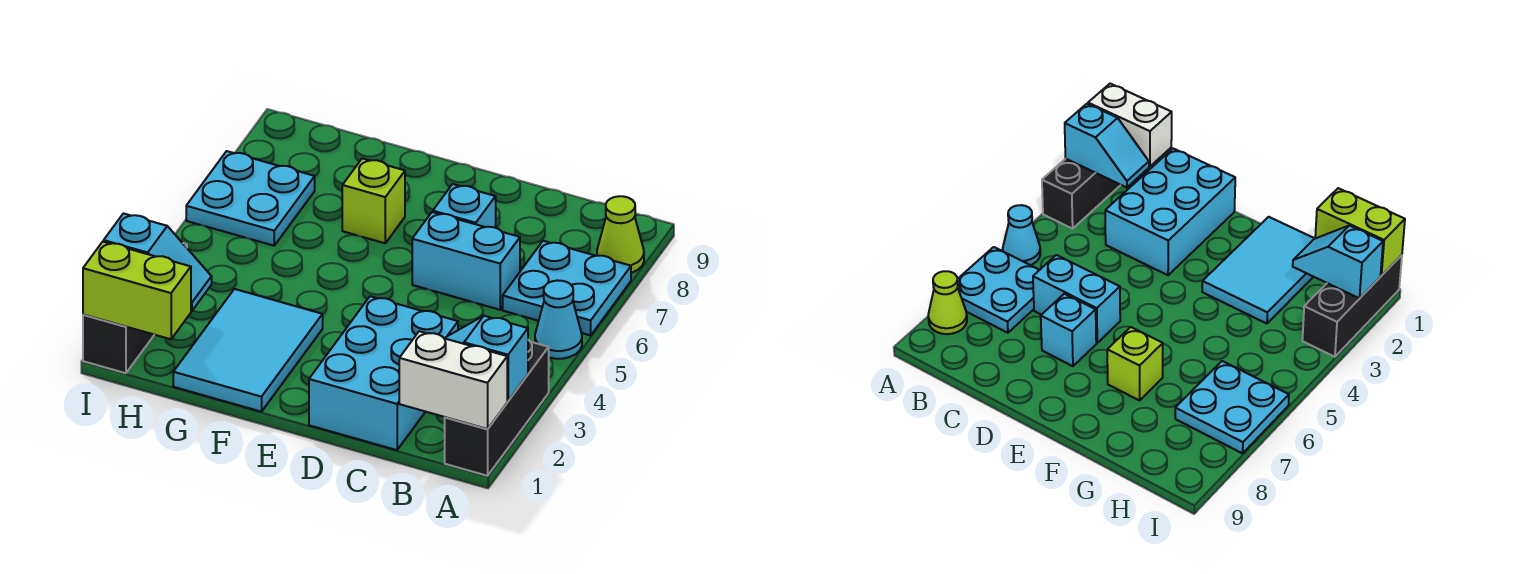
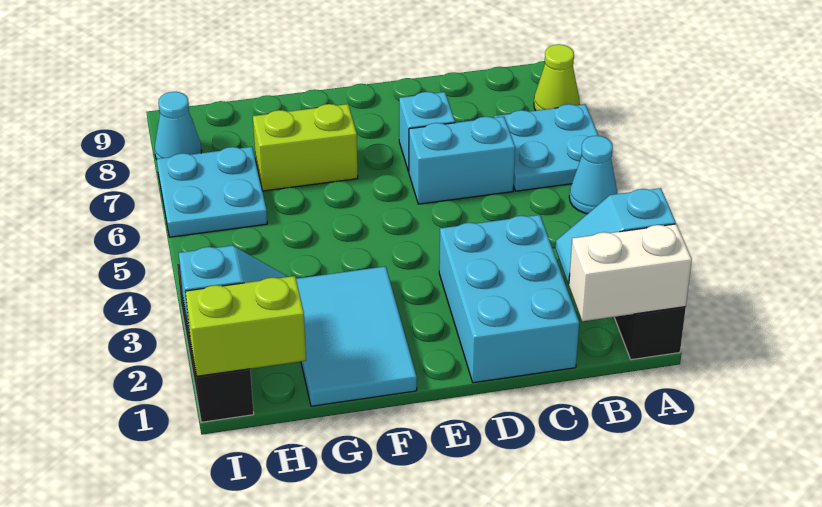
lime 1x1 brick [342,158,405,243] -> lime 1x2 brick [253,104,358,191]
none -> cyan 1x1 cone [155,92,202,159]

